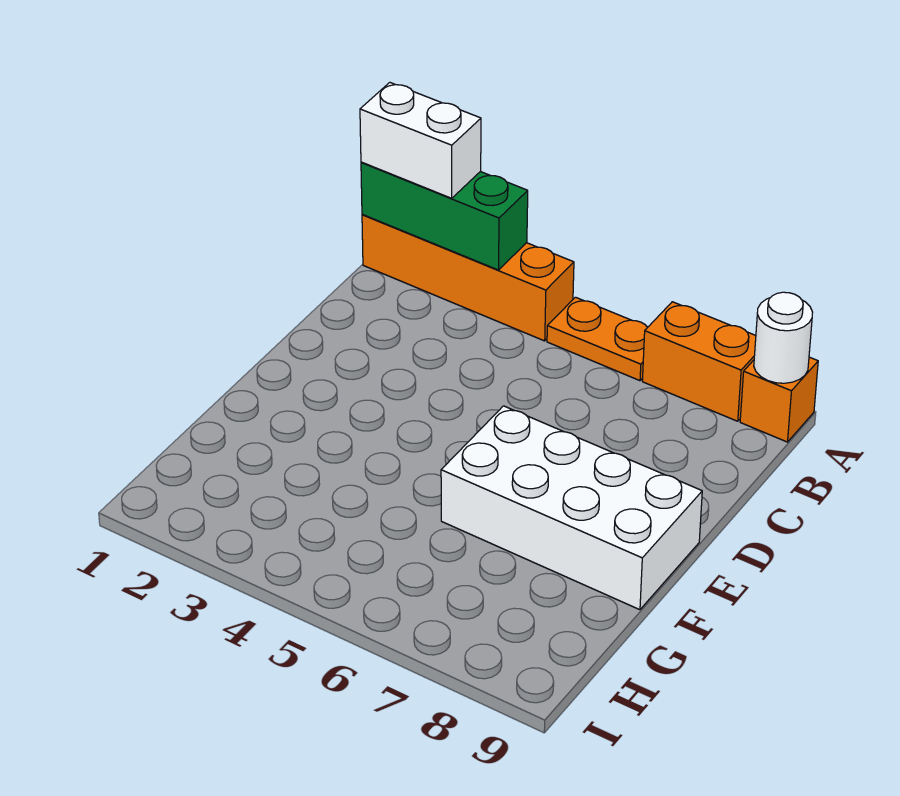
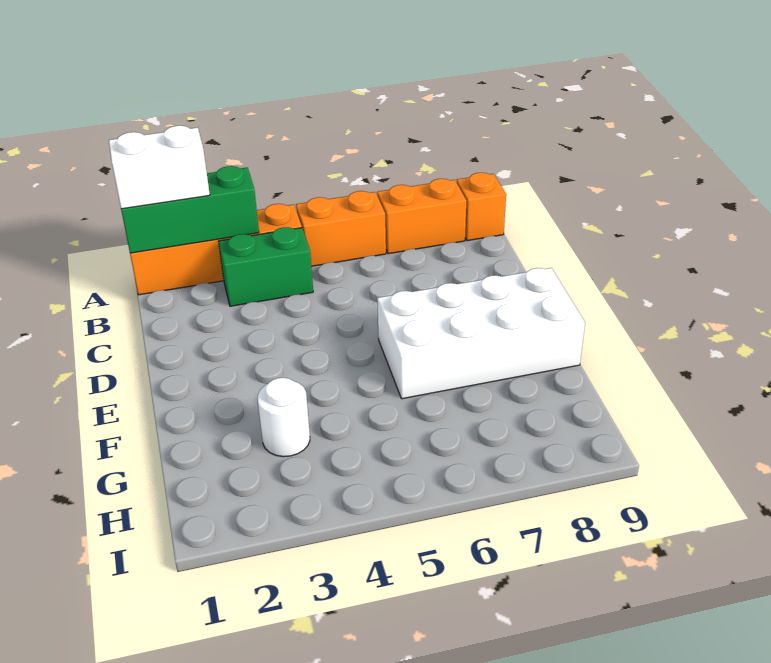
orange 1x2 plate [547,297,648,381] -> orange 1x2 brick [296,191,386,266]
white 1x1 round brick [754,292,813,383] -> white 1x1 round brick moved to [258,378,310,457]
none -> green 1x2 brick [218,227,313,306]

